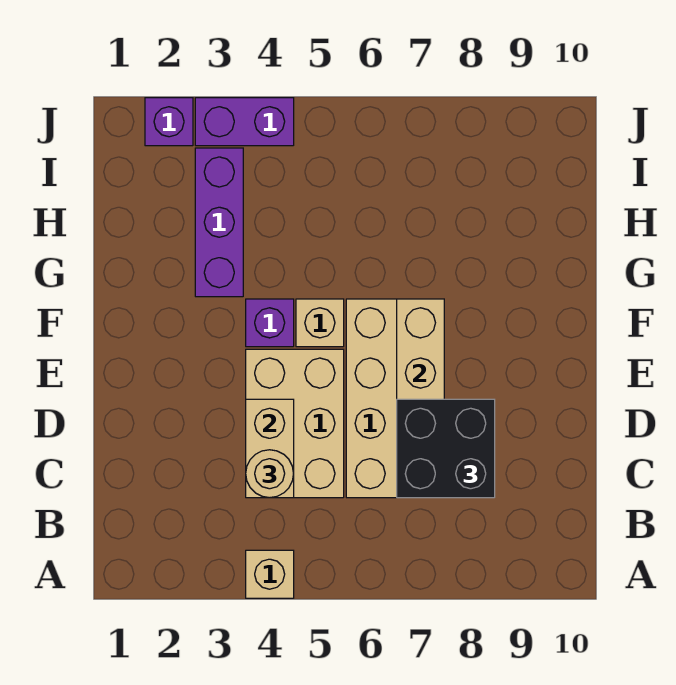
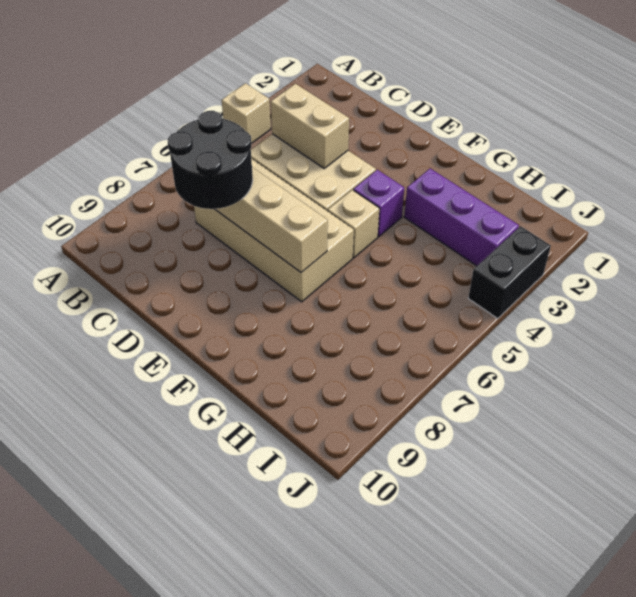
tan 1x1 round brick [246,450,294,498] -> none
black 2x2 brick [397,399,495,498] -> black 2x2 round brick [168,111,253,209]
purple 1x1 brick [145,98,193,146] -> none
purple 1x2 brick [195,98,294,146] -> black 1x2 brick [468,226,551,319]

